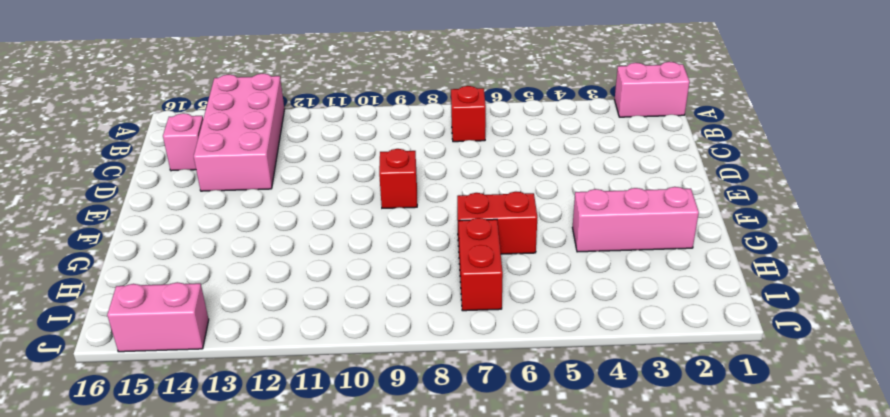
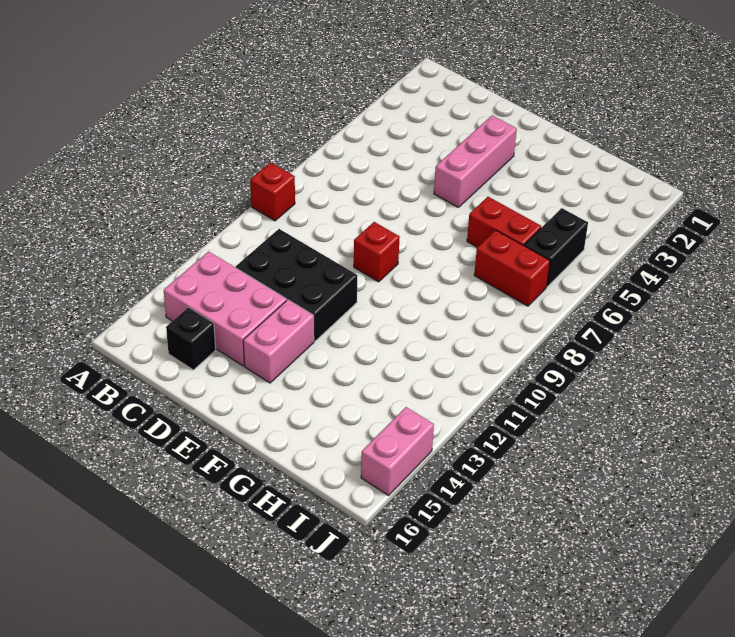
pink 1x2 brick [614,62,690,117] -> pink 1x2 brick moved to [243,300,314,383]
pink 2x4 brick [194,74,284,191] -> pink 2x3 brick [164,251,287,366]
red 1x1 brick [451,86,486,142] -> red 1x1 brick moved to [250,162,295,221]
none -> black 2x3 brick [236,229,357,341]
pink 1x1 brick [163,113,203,171] -> black 1x1 brick [166,307,216,370]
pink 1x3 brick [572,187,699,252] -> pink 1x3 brick moved to [434,116,517,207]
red 1x2 brick [457,192,537,254] -> red 1x2 brick turned to [467,197,541,247]
none -> black 1x2 brick [524,208,588,286]

